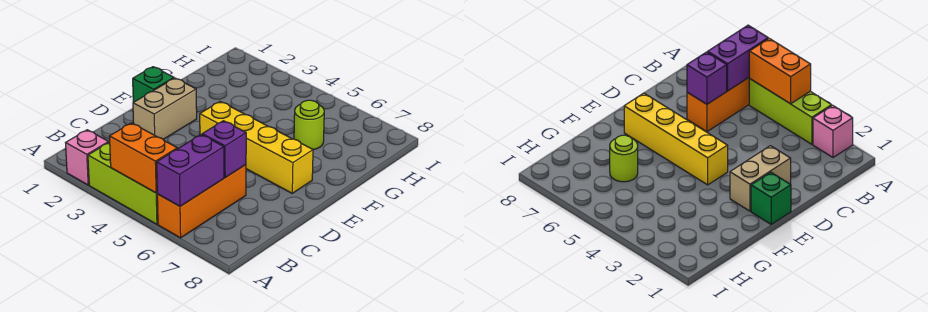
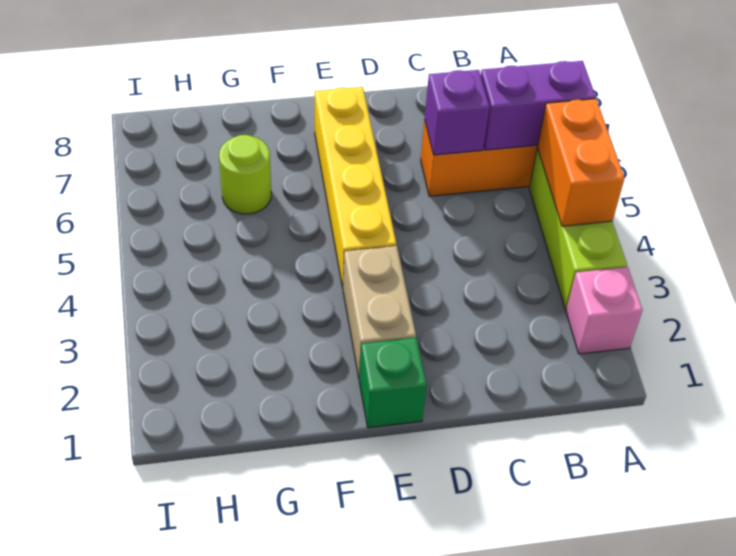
tan 1x2 brick [133,78,197,139] -> tan 1x2 brick turned to [343,246,416,377]

